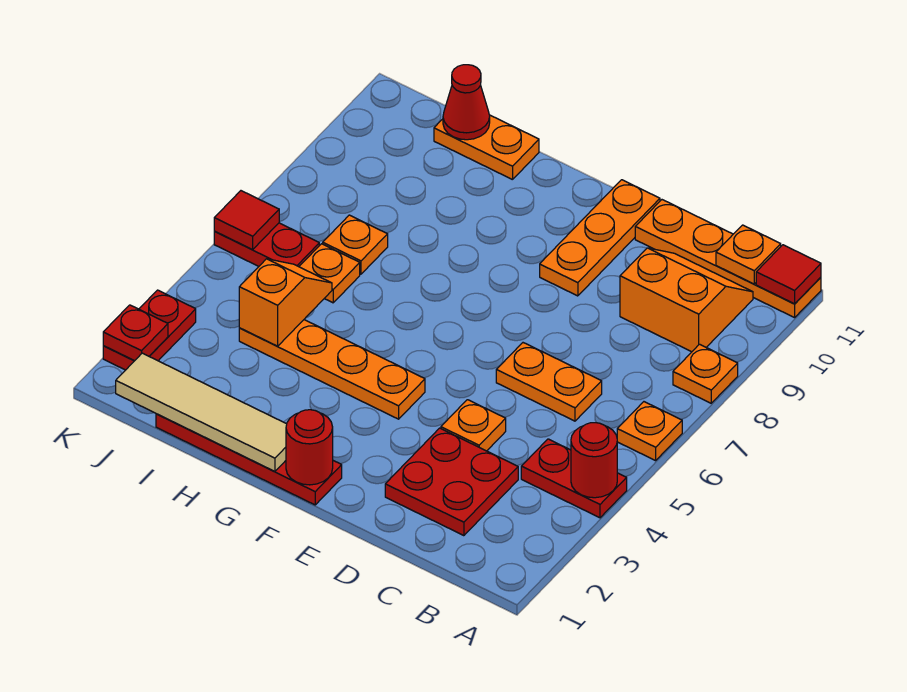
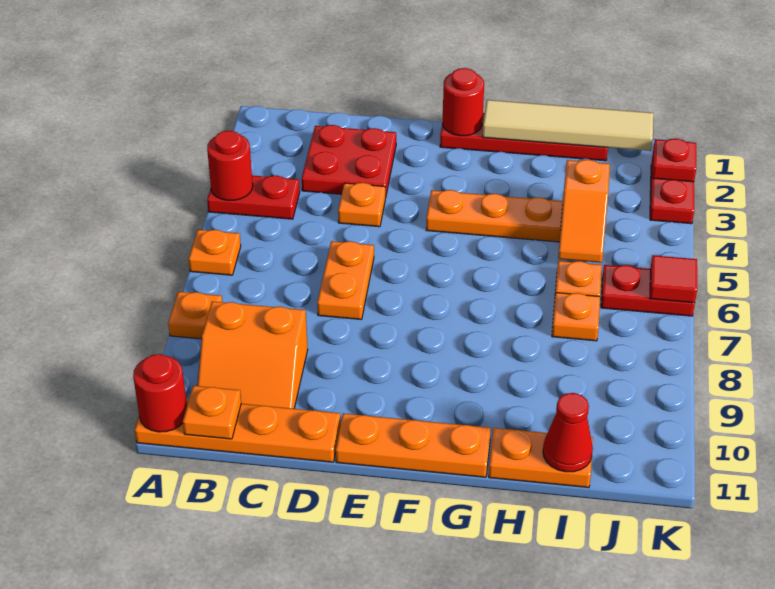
red 1x1 tile [756,245,821,304] -> red 1x1 round brick [133,354,187,432]
orange 1x2 plate [496,343,602,421] -> orange 1x2 plate turned to [317,241,374,320]
orange 1x3 plate [540,180,660,296] -> orange 1x3 plate turned to [336,413,491,477]

